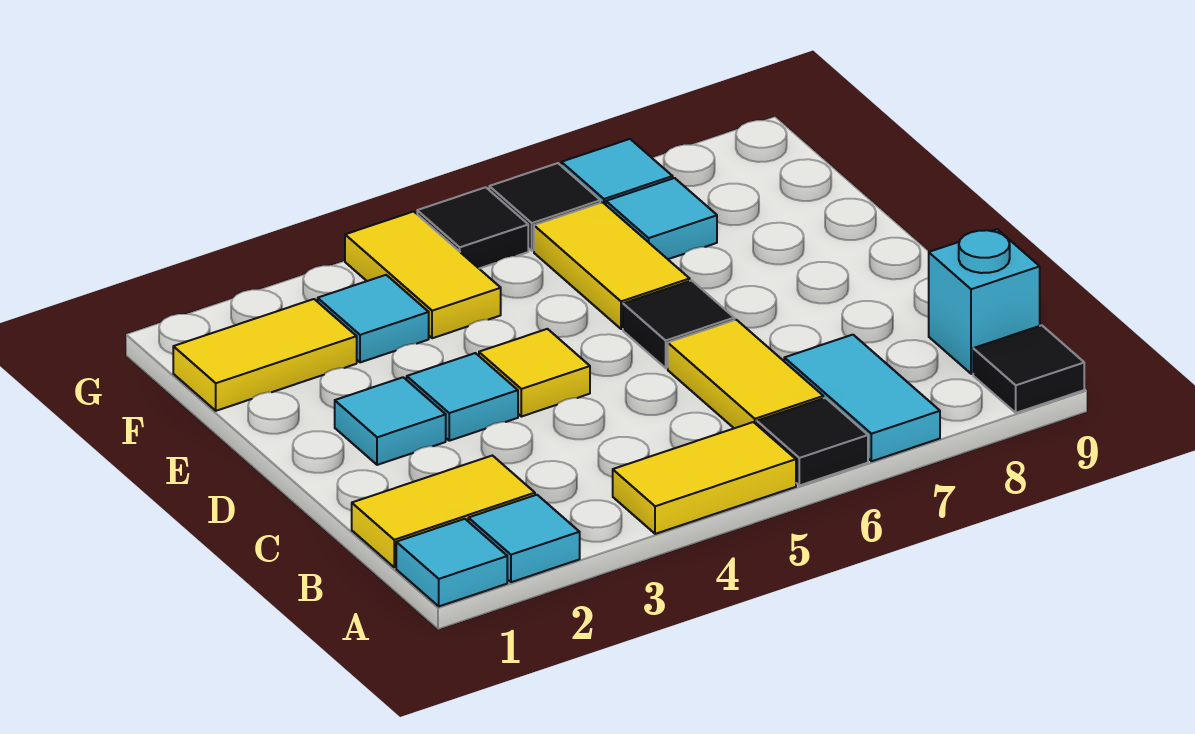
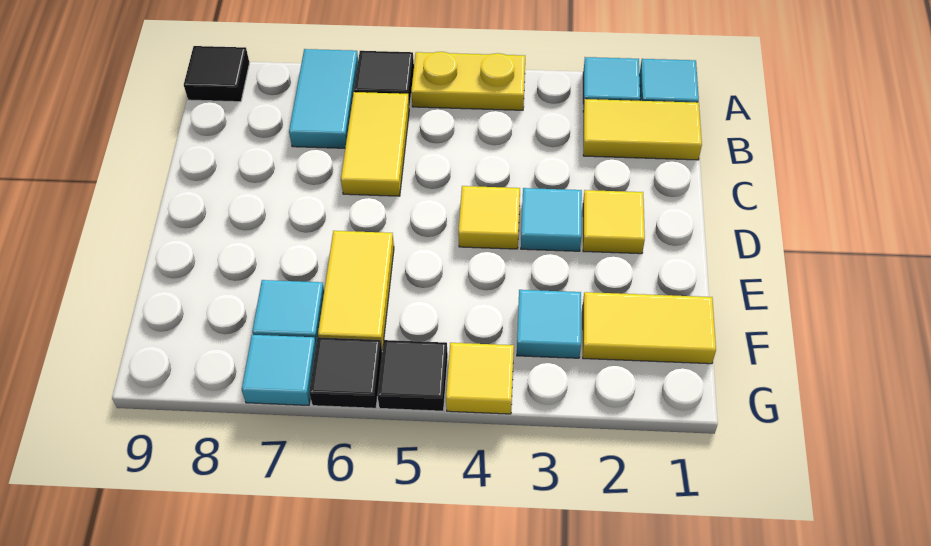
yellow 1x2 tile [613,422,796,534] -> yellow 1x2 plate [411,52,525,110]
cyan 1x1 brick [929,229,1040,374] -> none
cyan 1x1 tile [335,377,446,465] -> yellow 1x1 tile [583,190,645,254]
black 1x1 tile [623,280,734,368] -> none
yellow 1x2 tile [345,211,501,338] -> yellow 1x1 tile [446,343,514,414]

